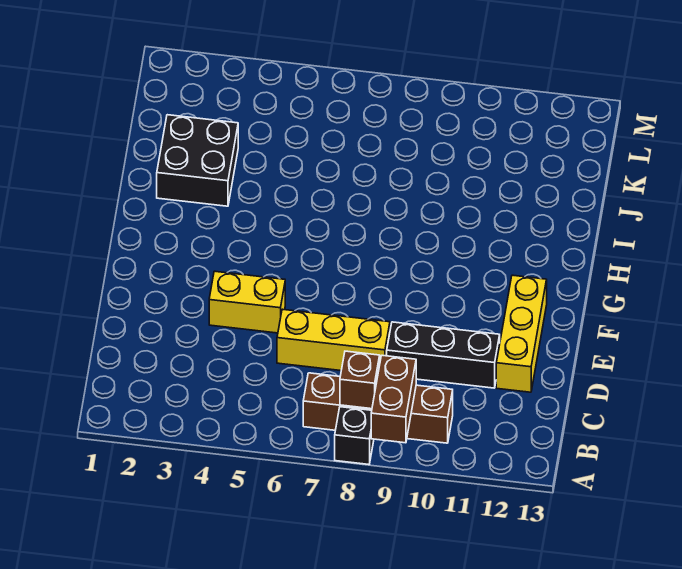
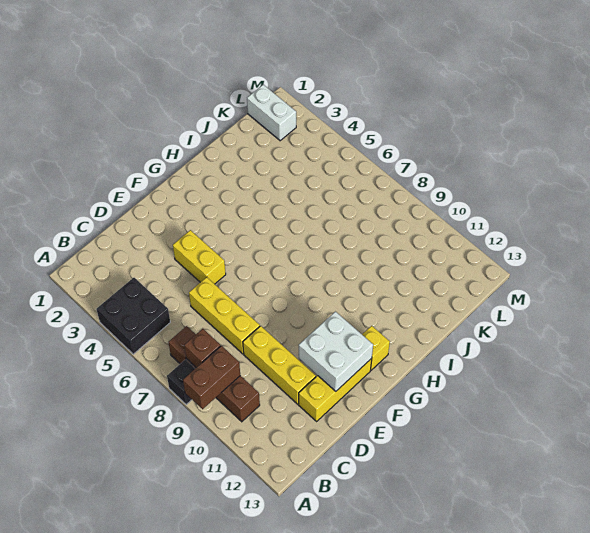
black 1x3 brick [387,322,500,388] -> yellow 1x3 brick [243,326,316,404]
none -> white 2x2 brick [299,312,373,391]
none -> yellow 1x1 brick [362,326,390,370]
black 2x2 brick [157,115,238,206] -> black 2x2 brick moved to [96,278,170,354]
none -> white 1x2 brick [247,85,296,141]

